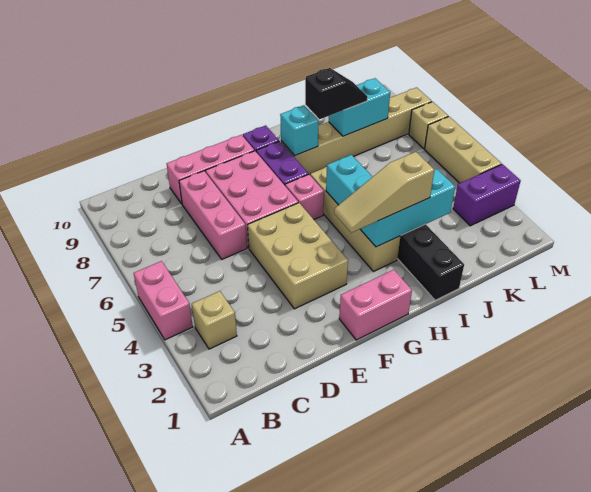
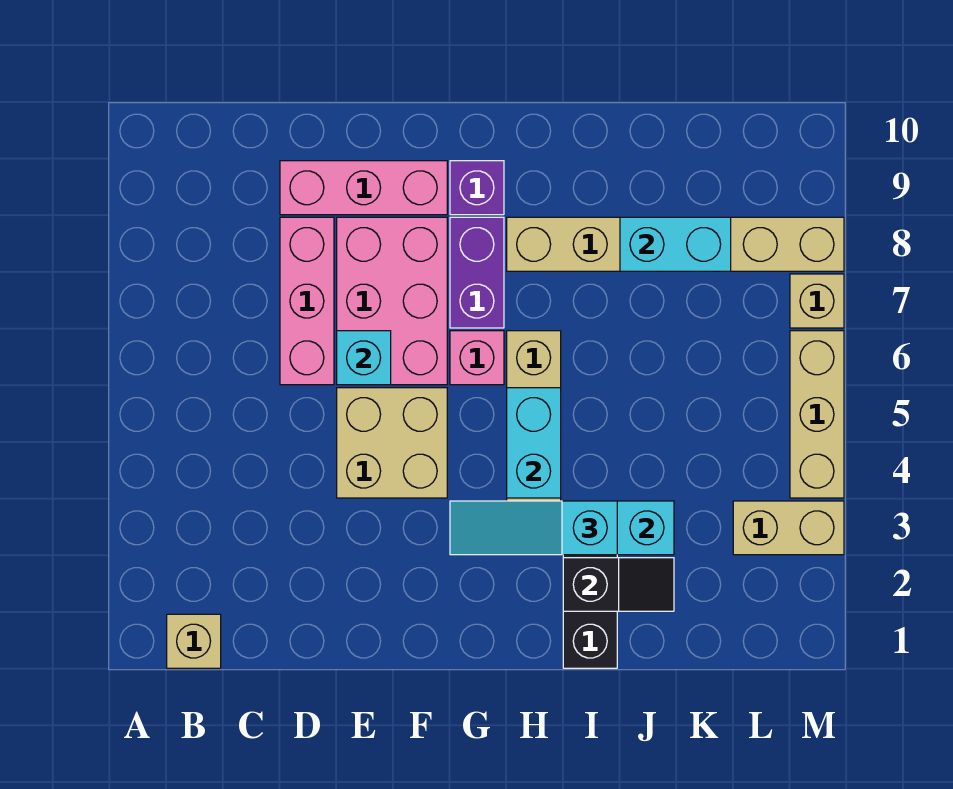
pink 1x2 brick [134,261,193,340] -> none
tan 1x1 brick [192,291,237,349] -> tan 1x1 brick moved to [167,614,221,668]
tan 2x3 brick [248,203,348,309] -> tan 2x2 brick [337,388,447,498]
pink 1x2 brick [339,270,412,340] -> none
tan 1x3 slope [334,152,434,233] -> cyan 1x3 slope [450,501,617,555]
cyan 1x1 brick [280,105,318,156] -> cyan 1x1 brick moved to [337,331,391,385]
black 1x2 slope [305,68,367,119] -> black 1x2 slope moved to [563,558,674,611]
purple 1x2 brick [453,164,521,226] -> tan 1x2 brick [733,501,844,555]

